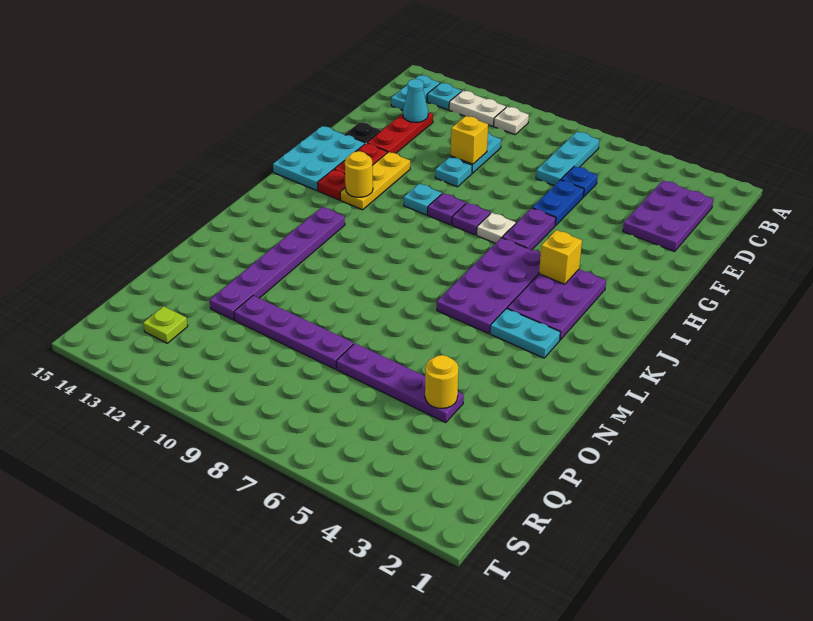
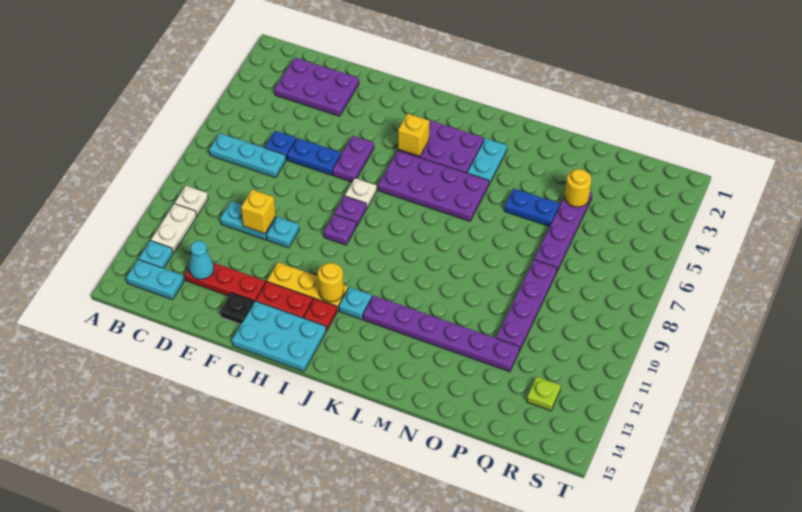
purple 1x2 plate [502,208,556,250] -> purple 1x2 plate turned to [332,136,374,182]
cyan 1x1 plate [404,184,442,215] -> cyan 1x1 plate moved to [339,287,372,320]
none -> blue 1x2 plate [504,189,560,227]

